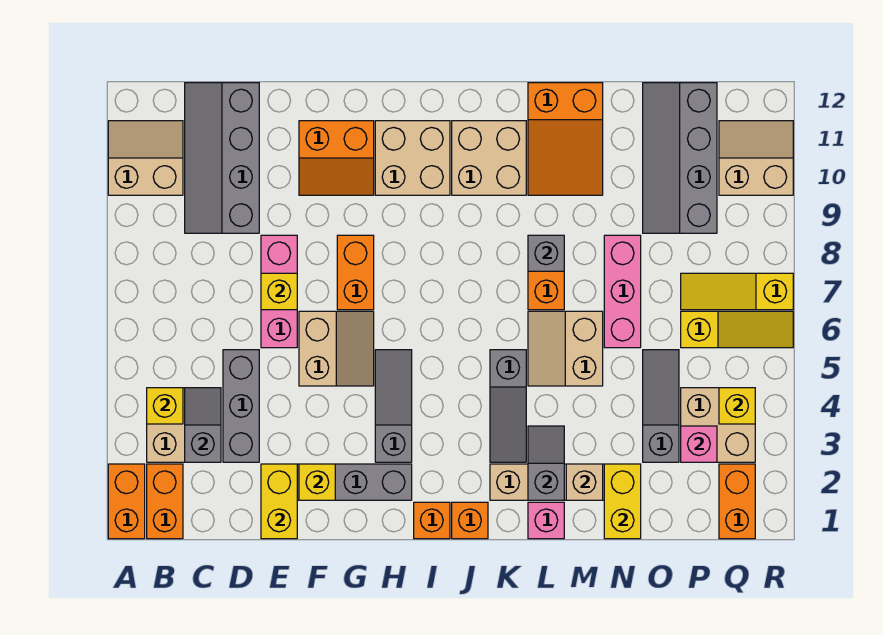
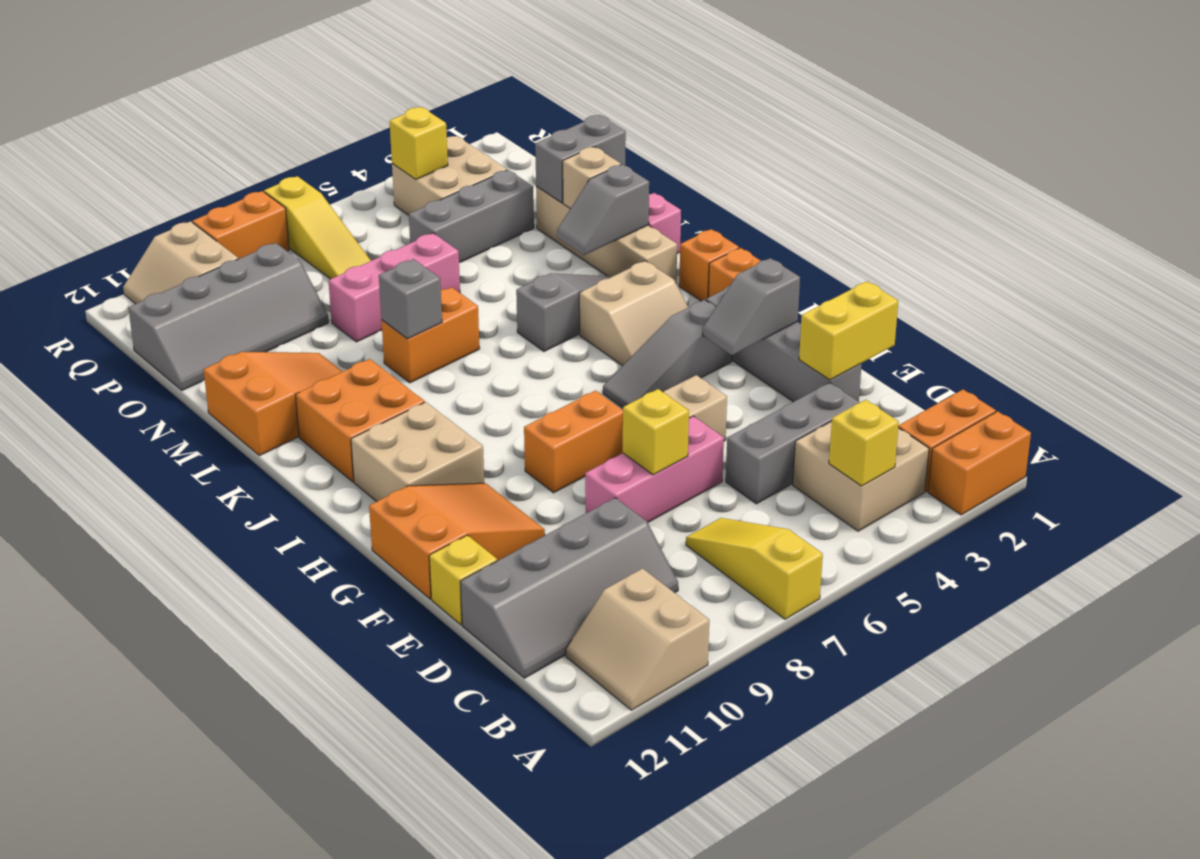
grey 1x2 slope [185,388,221,462] -> grey 1x2 slope moved to [703,258,800,355]
yellow 1x1 brick [299,464,335,500] -> yellow 1x1 brick moved to [429,535,497,625]
orange 2x2 slope [299,121,374,195] -> orange 2x3 slope [369,483,545,599]
tan 2x2 brick [452,121,526,195] -> orange 2x2 brick [295,359,425,482]
tan 2x2 slope [528,311,603,386] -> tan 2x2 slope moved to [579,261,688,366]
yellow 1x2 brick [604,464,641,539] -> grey 1x2 brick [535,115,626,203]
grey 1x3 slope [643,350,679,462] -> grey 1x3 brick [409,170,534,263]
pink 1x1 brick [681,426,717,462] -> none
yellow 1x3 slope [681,311,793,348] -> yellow 1x3 slope moved to [686,518,823,619]
orange 1x2 brick [719,464,755,539] -> orange 1x2 brick moved to [193,191,289,259]

